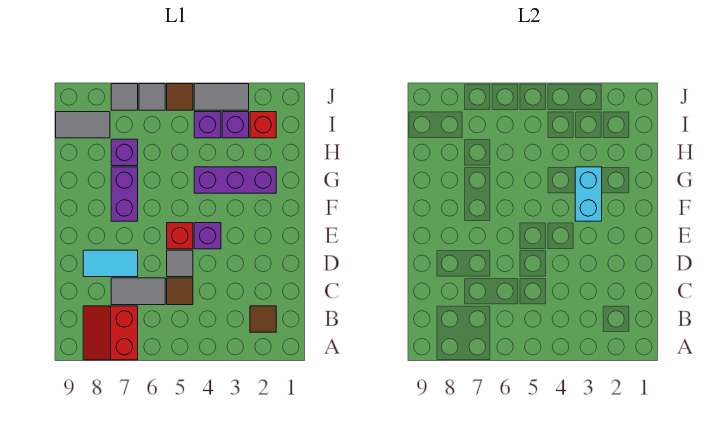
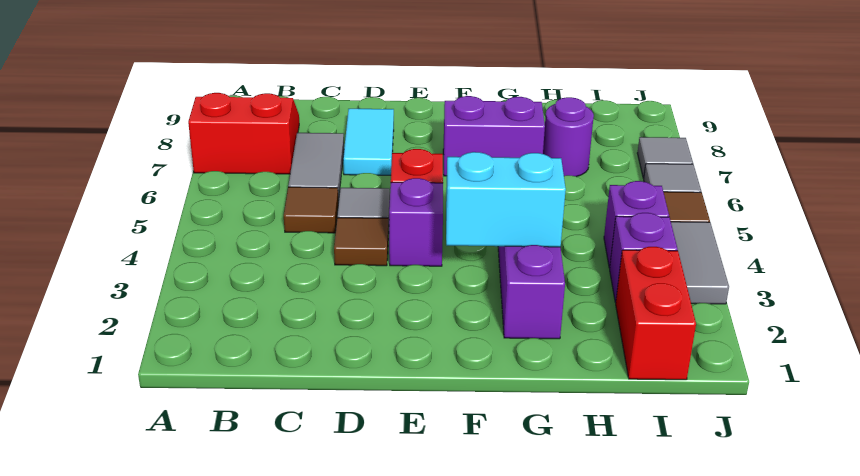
brown 1x1 tile [250,306,276,332] -> brown 1x1 tile moved to [334,218,388,266]
purple 1x1 brick [111,139,138,166] -> purple 1x1 round brick [543,97,594,177]
red 1x1 brick [250,112,276,138] -> red 1x2 brick [616,247,696,380]
grey 1x2 tile [56,112,110,138] -> none

